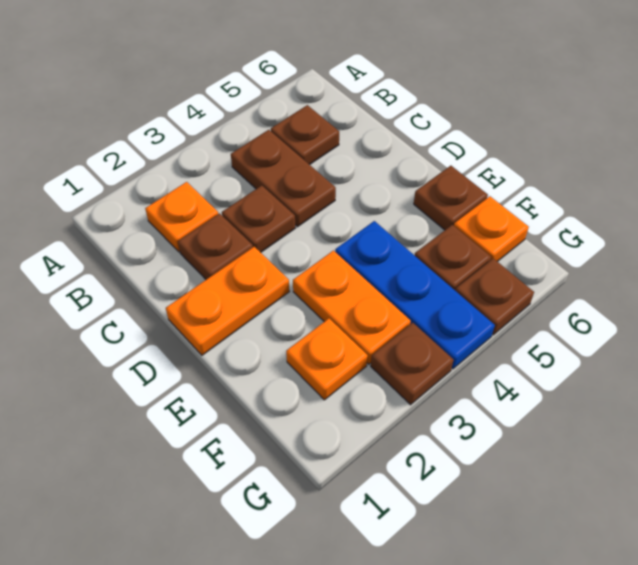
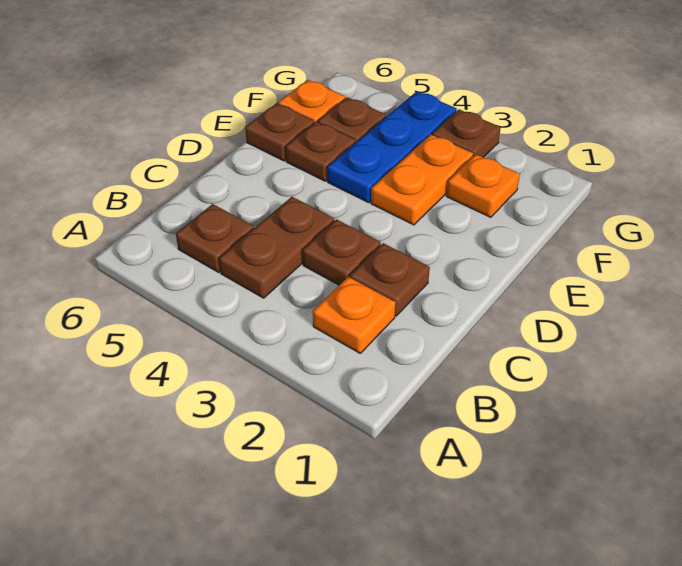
orange 1x2 plate [166,247,289,355] -> none
brown 1x1 plate [455,258,534,335] -> brown 1x1 plate moved to [285,122,356,181]

